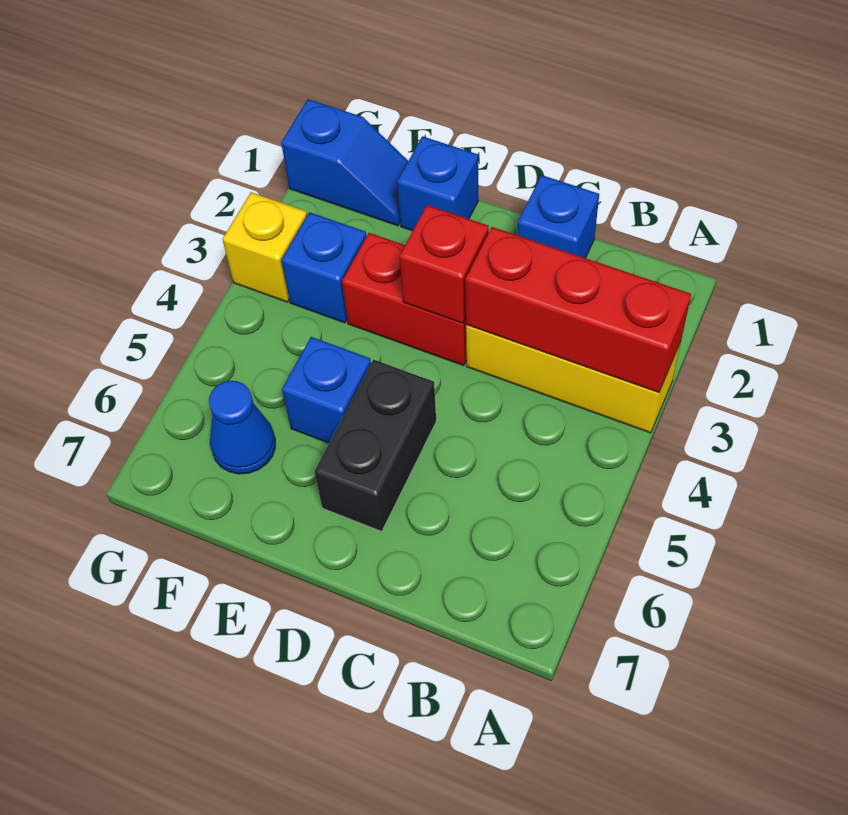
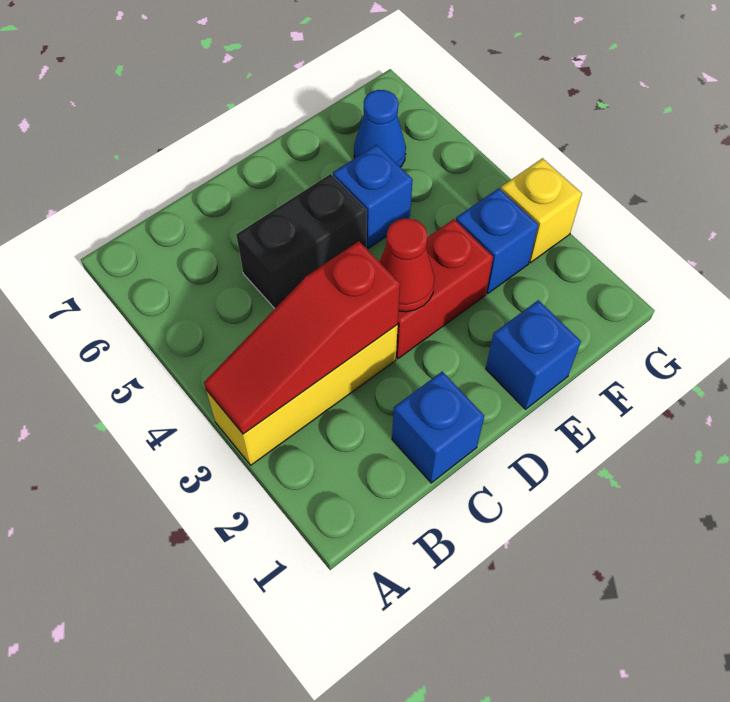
red 1x3 brick [465,227,691,393] -> red 1x3 slope [204,241,400,434]
red 1x1 brick [399,205,489,323] -> red 1x1 cone [379,218,435,312]
black 1x2 brick [314,360,436,531] -> black 1x2 brick turned to [236,174,366,309]
blue 1x2 slope [281,99,408,226] -> none

